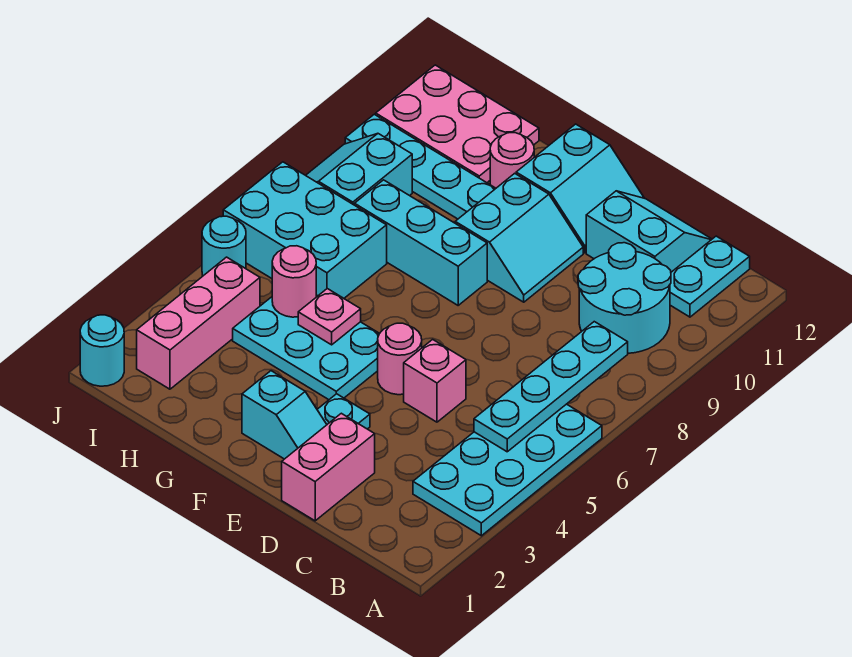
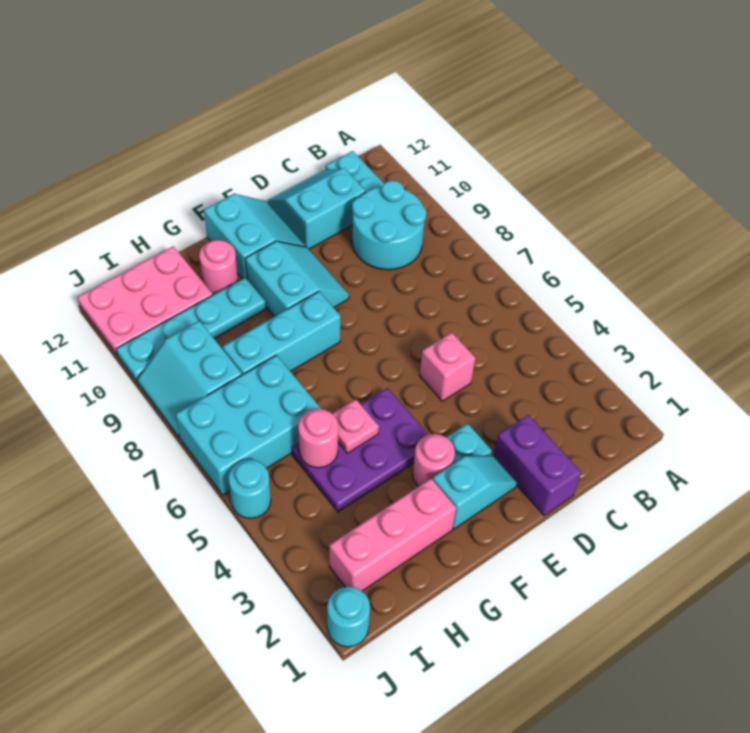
cyan 2x4 plate [413,404,602,536] -> none
cyan 1x4 plate [474,322,628,452] -> none
pink 1x2 brick [282,413,375,521] -> purple 1x2 brick [494,415,581,516]
pink 1x1 round brick [378,323,422,395] -> pink 1x1 round brick moved to [413,434,455,487]
cyan 2x3 plate [233,295,380,400] -> purple 2x3 plate [292,388,428,512]
pink 1x3 brick [137,257,260,389] -> pink 1x3 brick turned to [329,478,456,591]

